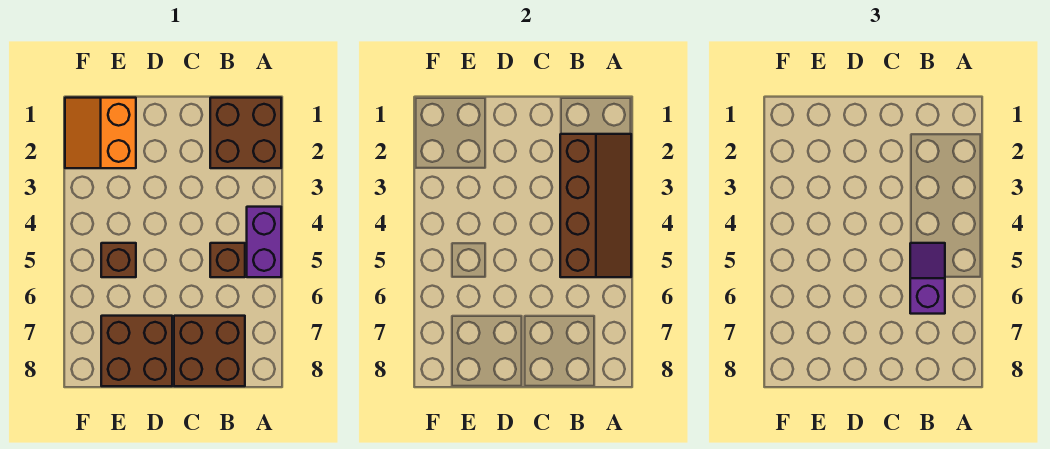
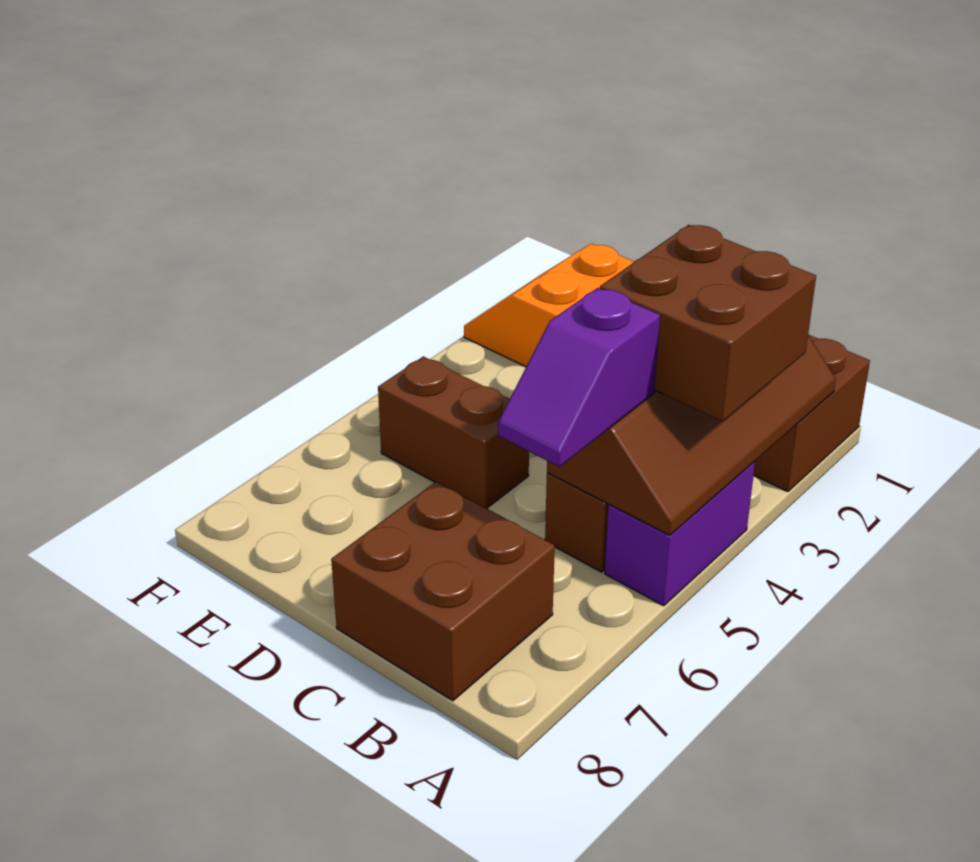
purple 1x2 slope [910,243,945,314] -> purple 1x2 slope turned to [498,288,660,467]
brown 2x2 brick [101,316,172,386] -> brown 2x2 brick moved to [600,225,816,422]
brown 1x1 brick [101,243,136,277] -> brown 1x2 brick [378,356,529,508]

